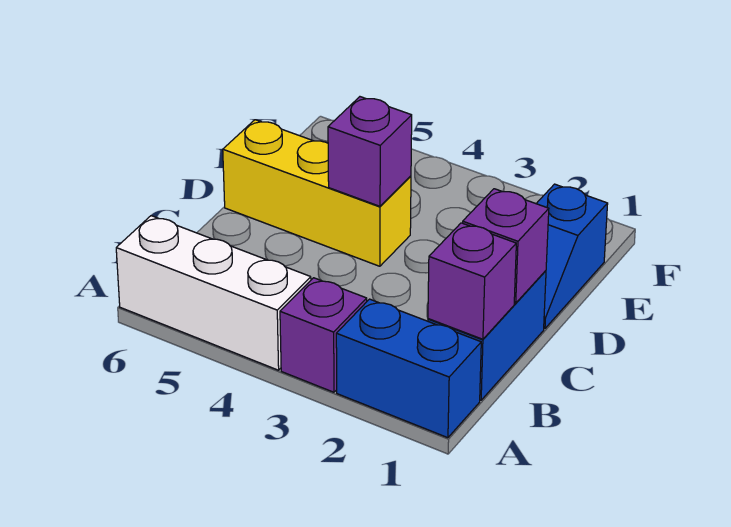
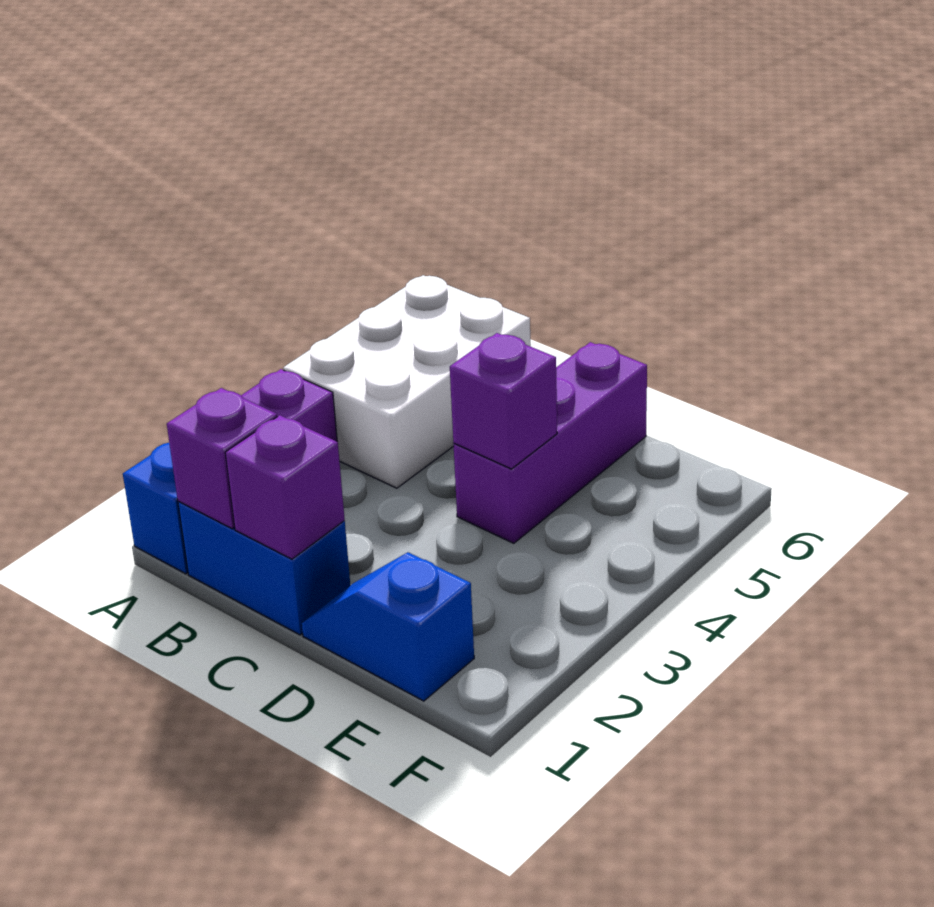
white 1x3 brick [116,216,311,370] -> white 2x3 brick [283,275,531,488]
yellow 1x3 brick [223,120,411,266] -> purple 1x3 brick [454,342,647,543]

